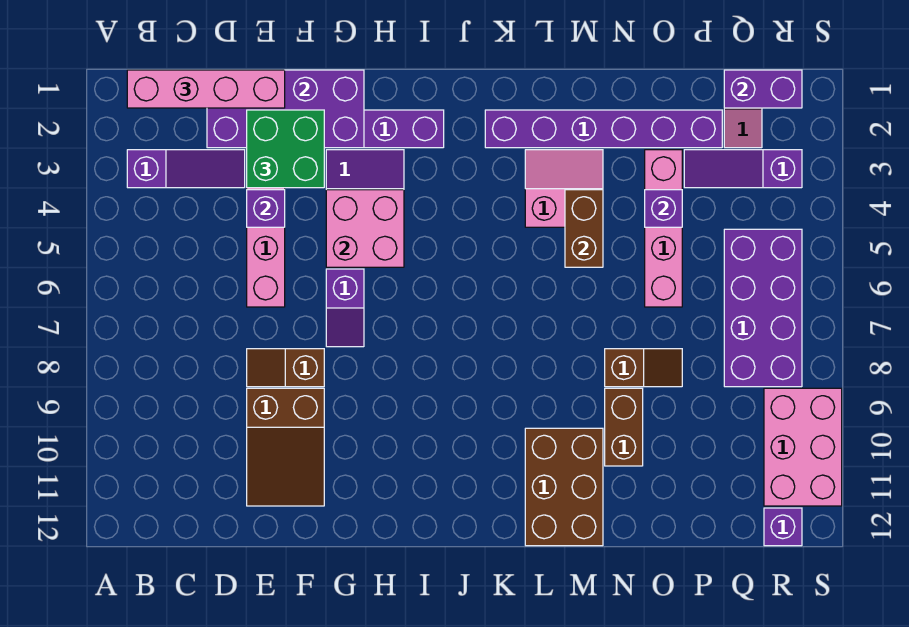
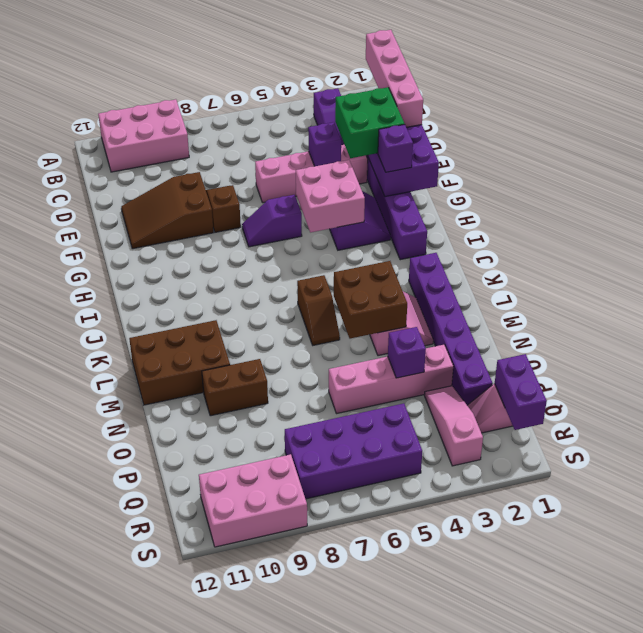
none -> pink 2x3 brick [98,99,189,172]
brown 1x2 brick [565,190,603,267] -> brown 2x2 brick [334,261,407,339]
brown 1x2 slope [605,349,682,387] -> brown 1x2 slope moved to [297,275,340,345]
purple 1x3 slope [684,150,802,188] -> pink 1x3 slope [424,386,483,466]
purple 1x1 brick [764,508,802,546] -> purple 1x1 brick moved to [378,125,413,172]

